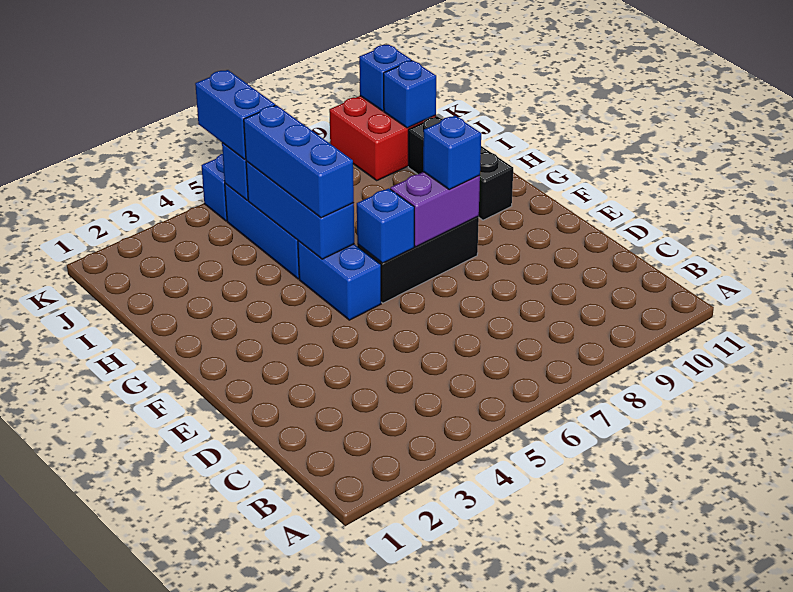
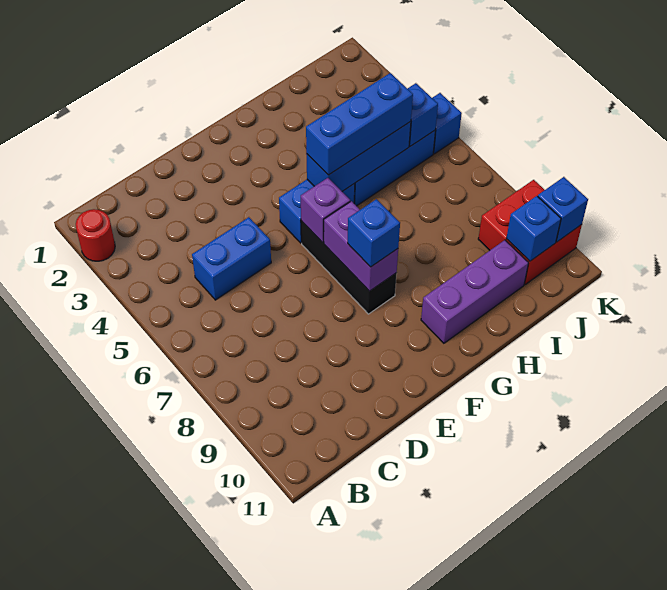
none -> red 1x1 round brick [76,209,115,261]
blue 1x1 brick [357,188,414,263] -> purple 1x1 brick [301,178,350,243]
black 1x3 brick [408,116,513,220] -> purple 1x3 brick [421,240,529,343]
blue 1x2 brick [195,70,275,159] -> blue 1x2 brick moved to [192,217,271,300]

